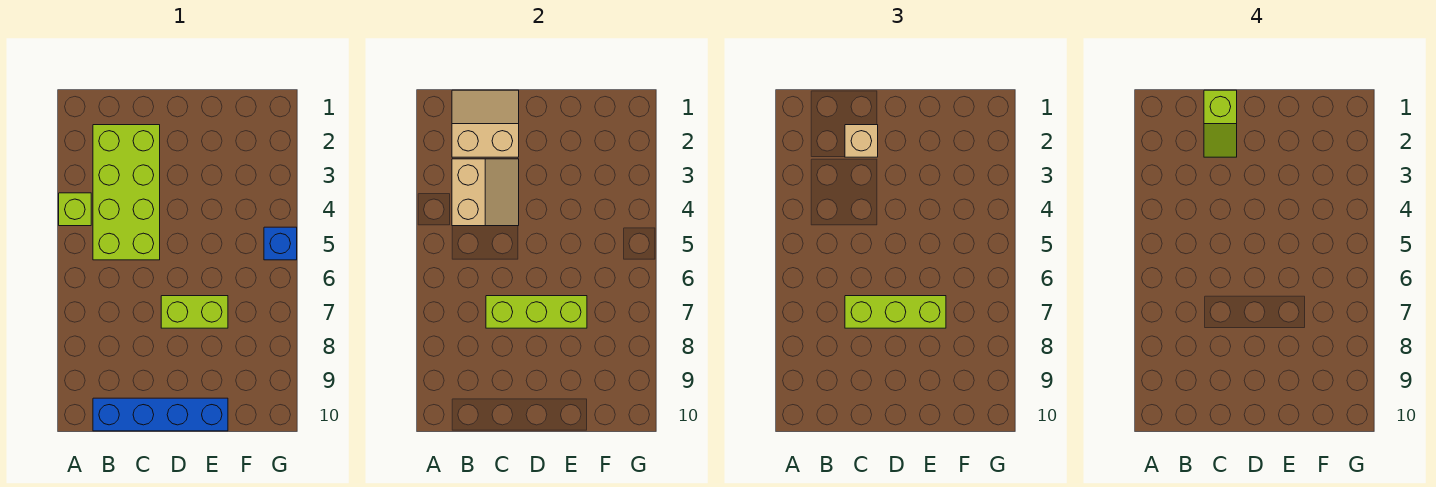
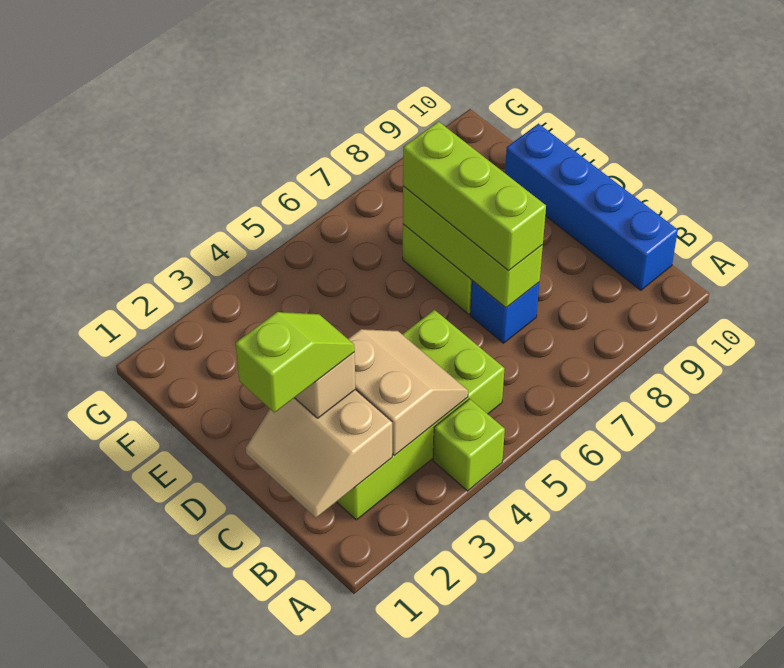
tan 2x2 slope [452,159,519,226] -> tan 2x2 slope turned to [348,329,468,456]
blue 1x1 brick [264,227,297,260] -> blue 1x1 brick moved to [470,281,539,343]

